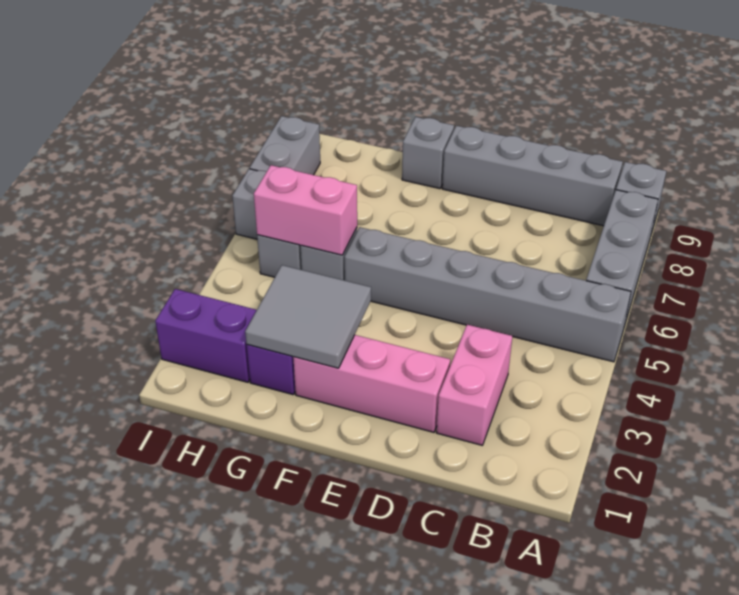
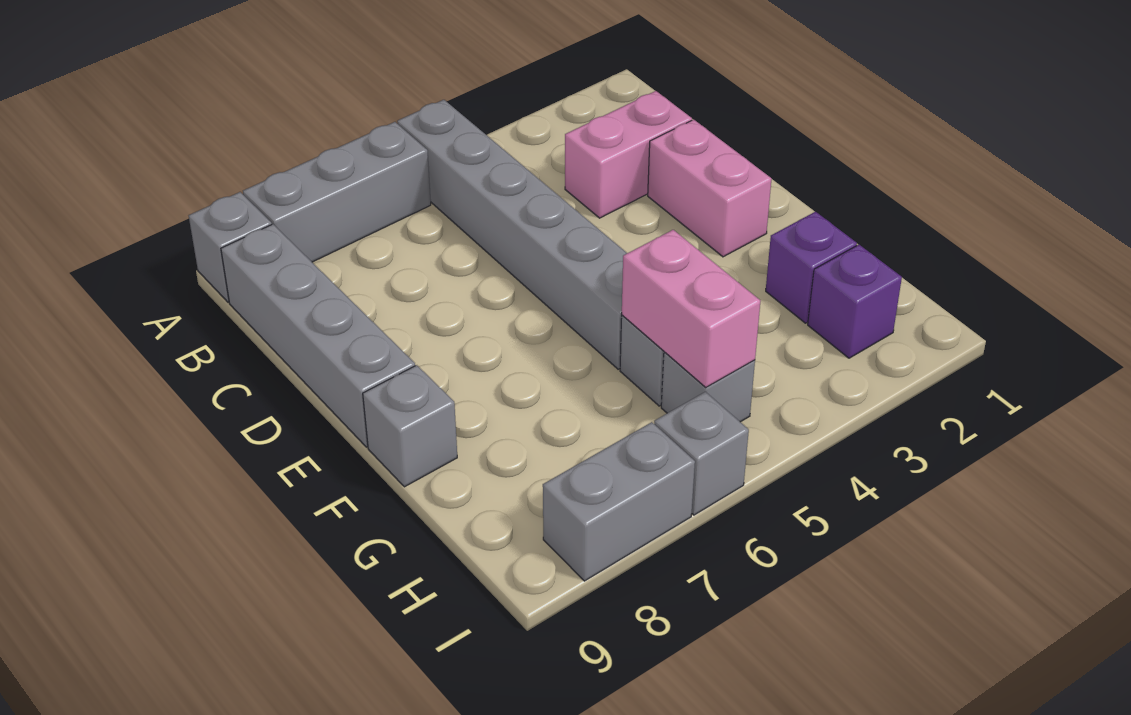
pink 1x3 brick [293,335,450,432] -> pink 1x2 brick [648,120,772,257]
grey 2x2 tile [245,265,371,368] -> none
purple 1x2 brick [155,289,257,382] -> purple 1x1 brick [808,245,902,358]

